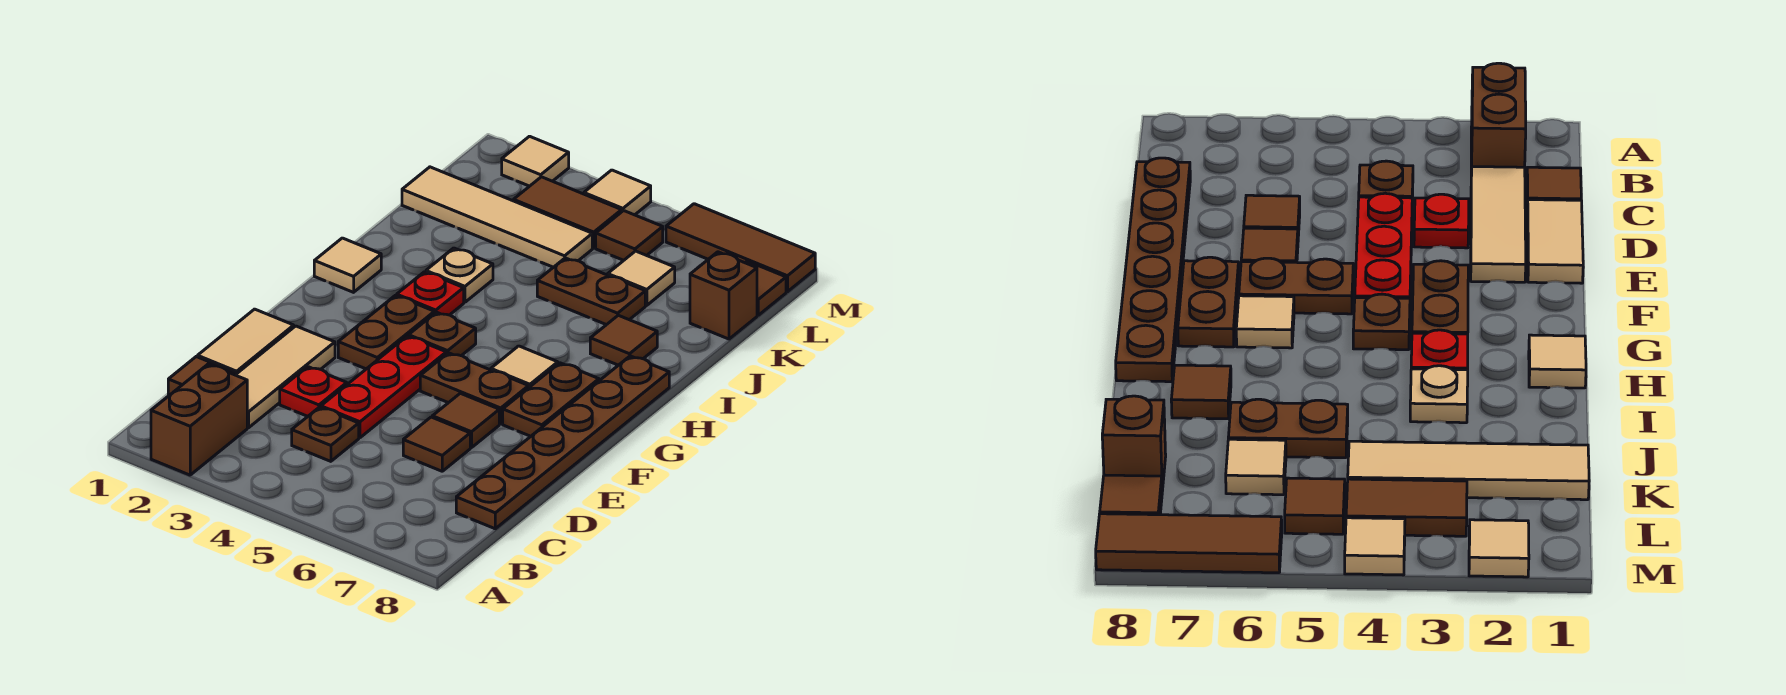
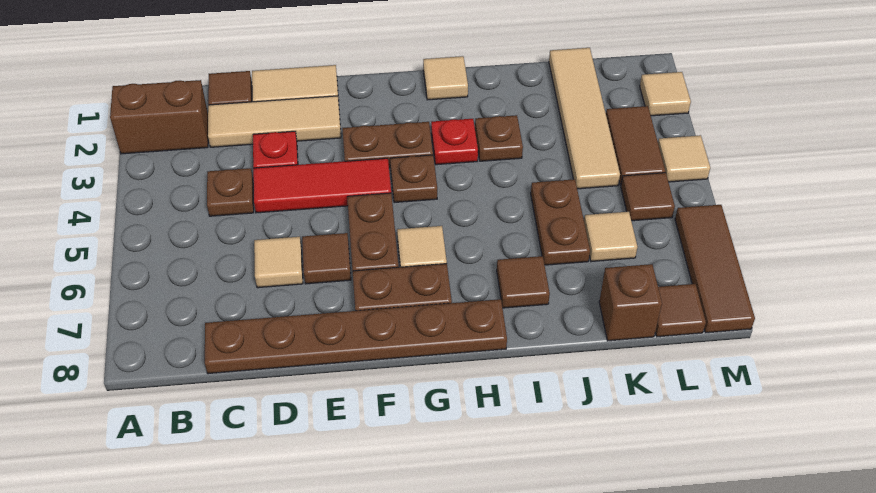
red 1x3 plate [321,336,446,438] -> red 1x3 tile [253,158,391,213]
brown 1x1 tile [403,417,470,471] -> tan 1x1 tile [254,237,303,288]
tan 1x1 plate [426,248,493,302] -> brown 1x1 plate [475,115,523,161]

